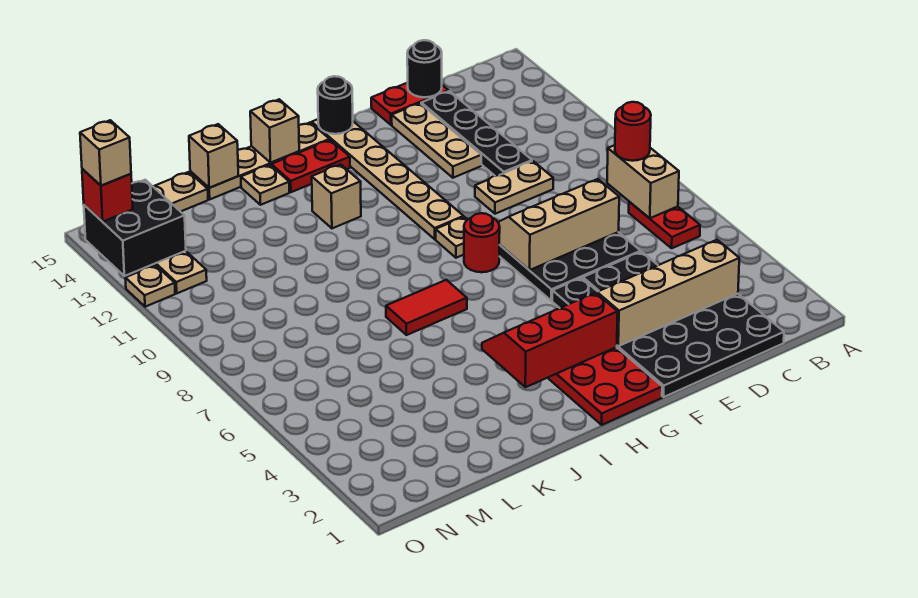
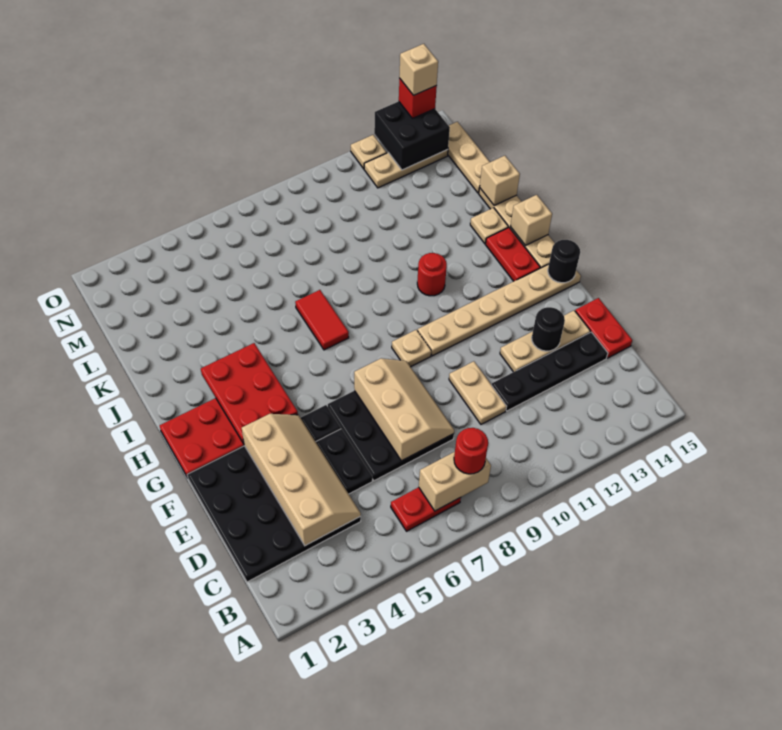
black 1x1 round brick [407,40,442,97] -> black 1x1 round brick moved to [532,307,565,351]
red 2x3 slope [482,293,618,387] -> red 2x3 plate [201,343,298,444]
red 1x1 round brick [464,213,500,272] -> red 1x1 round brick moved to [417,253,447,296]
tan 1x1 brick [312,164,361,228] -> none

